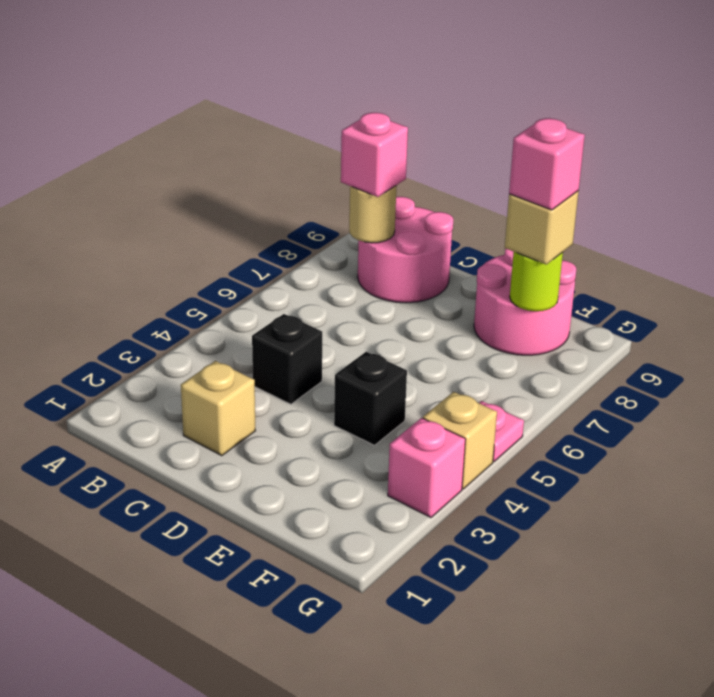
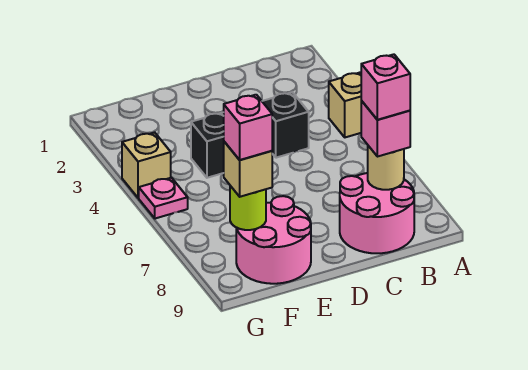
tan 1x1 brick [181,361,255,456] -> tan 1x1 brick moved to [329,72,362,137]
pink 1x1 brick [388,418,466,518] -> pink 1x1 brick moved to [361,54,410,120]

